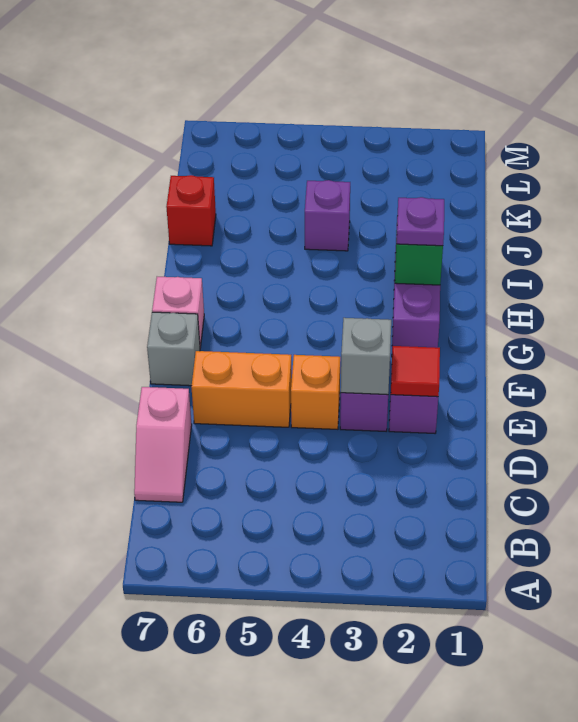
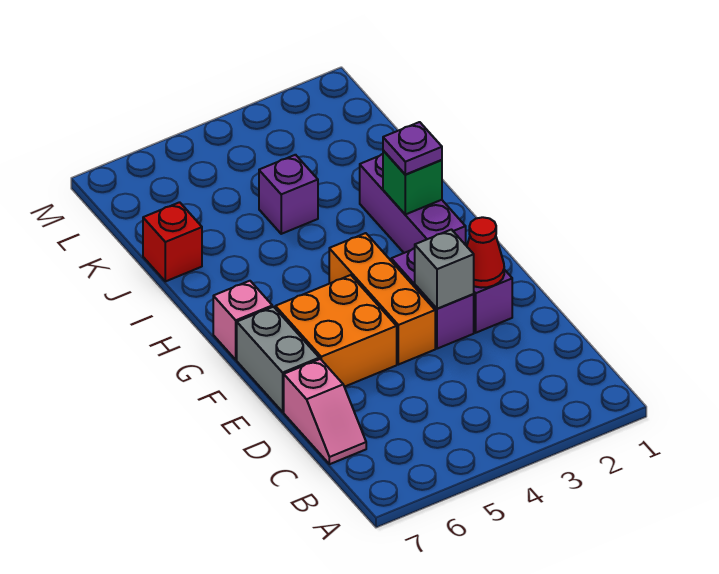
red 1x1 tile [391,346,440,397] -> red 1x1 cone [467,217,504,288]
orange 1x1 brick [291,355,340,429] -> orange 1x3 brick [329,233,435,365]
orange 1x2 brick [191,351,292,427] -> orange 2x2 brick [275,275,397,387]
grey 1x1 brick [147,312,200,386] -> grey 1x2 brick [237,307,319,412]

